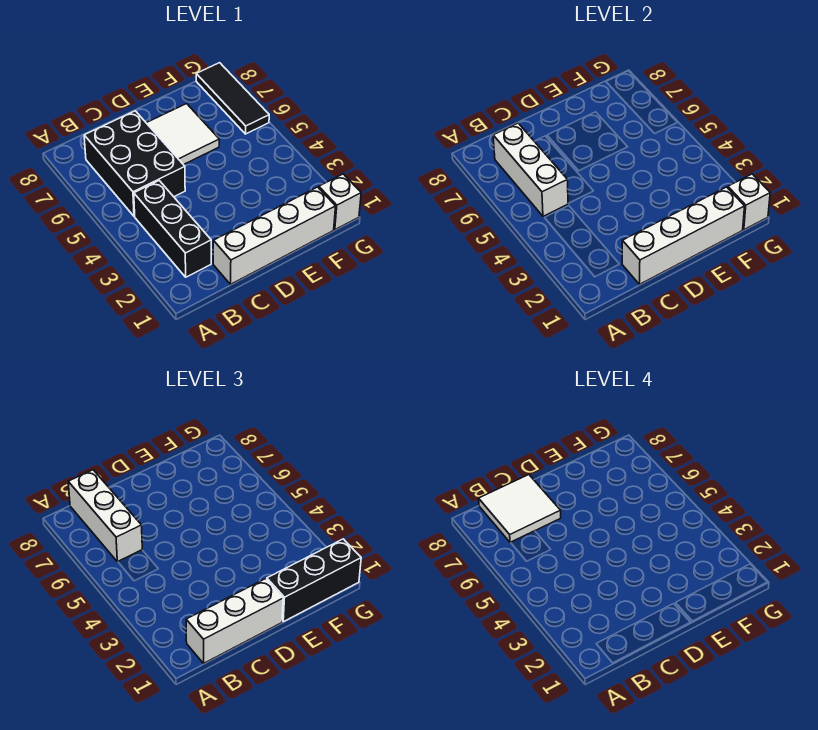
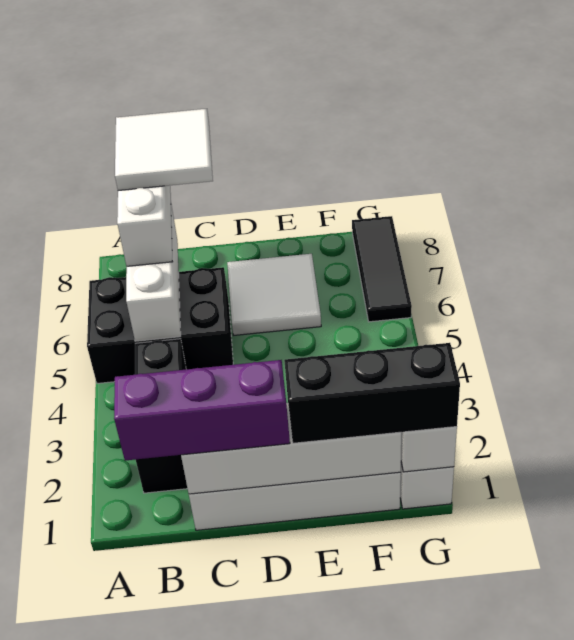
white 1x3 brick [186,579,283,663] -> purple 1x3 brick [114,360,290,461]
black 2x3 brick [84,111,185,216] -> black 2x3 brick turned to [87,267,233,384]

